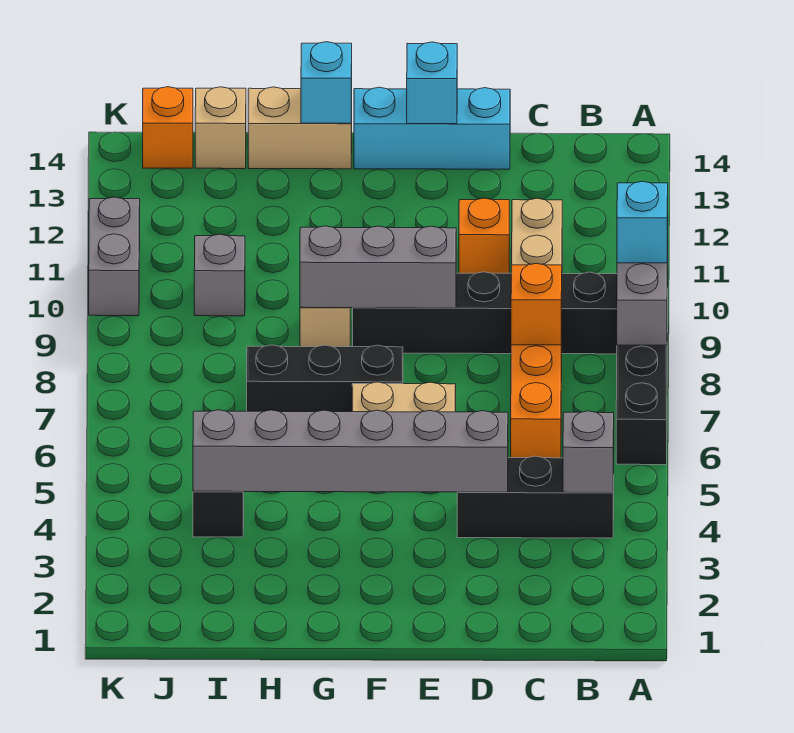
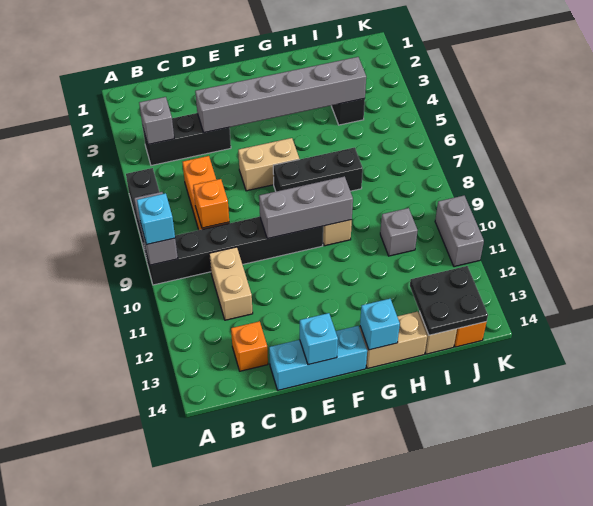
orange 1x1 brick [459,198,509,273] -> orange 1x1 brick moved to [231,321,268,371]
none -> black 2x2 plate [410,266,488,335]

